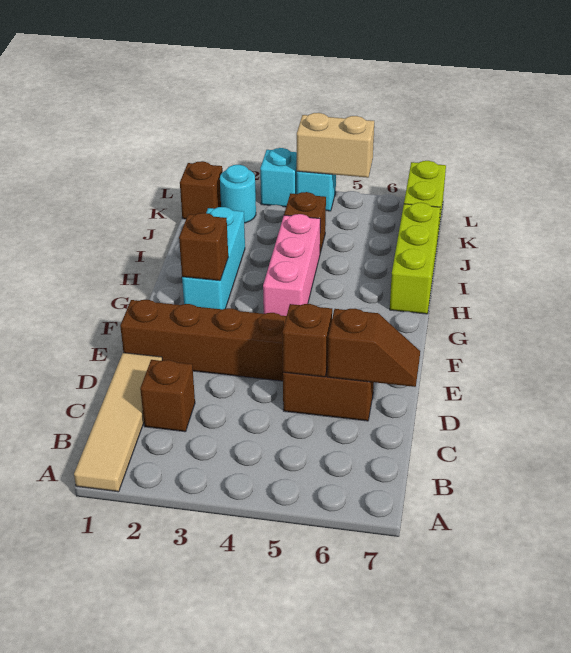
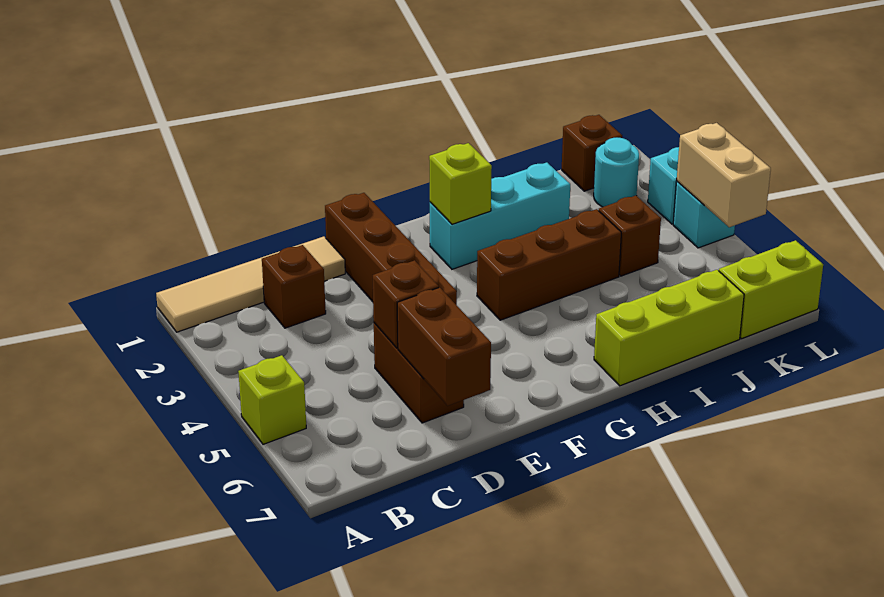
none -> lime 1x1 brick [238,355,306,444]
brown 1x2 slope [327,309,420,387] -> brown 1x2 brick [397,287,491,406]
brown 1x1 brick [179,213,228,281] -> lime 1x1 brick [429,143,492,224]
pink 1x3 brick [263,214,320,316] -> brown 1x3 brick [477,209,621,320]

